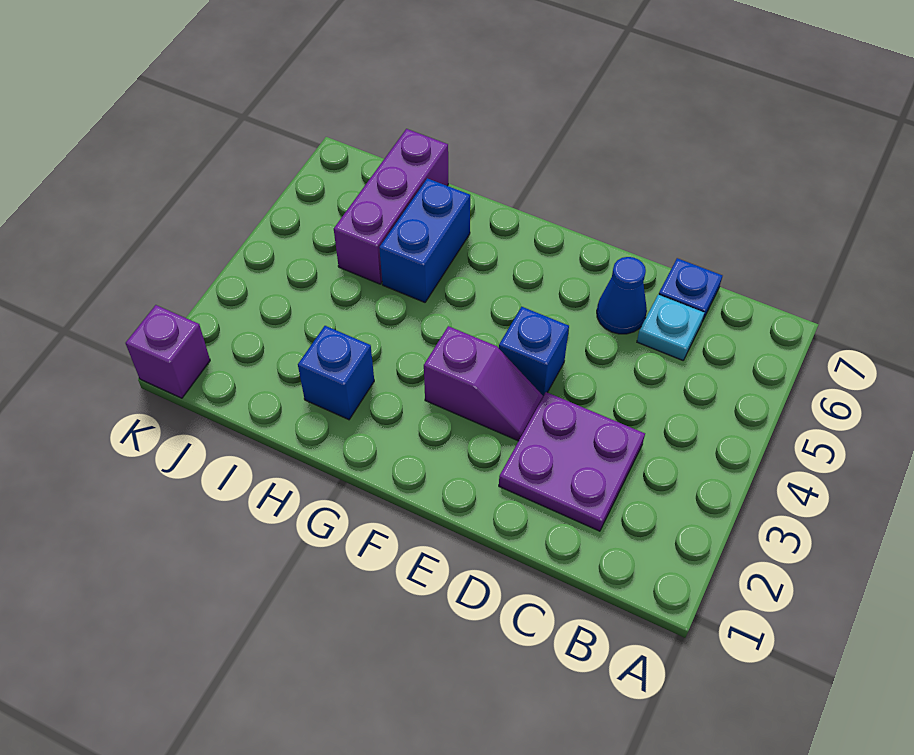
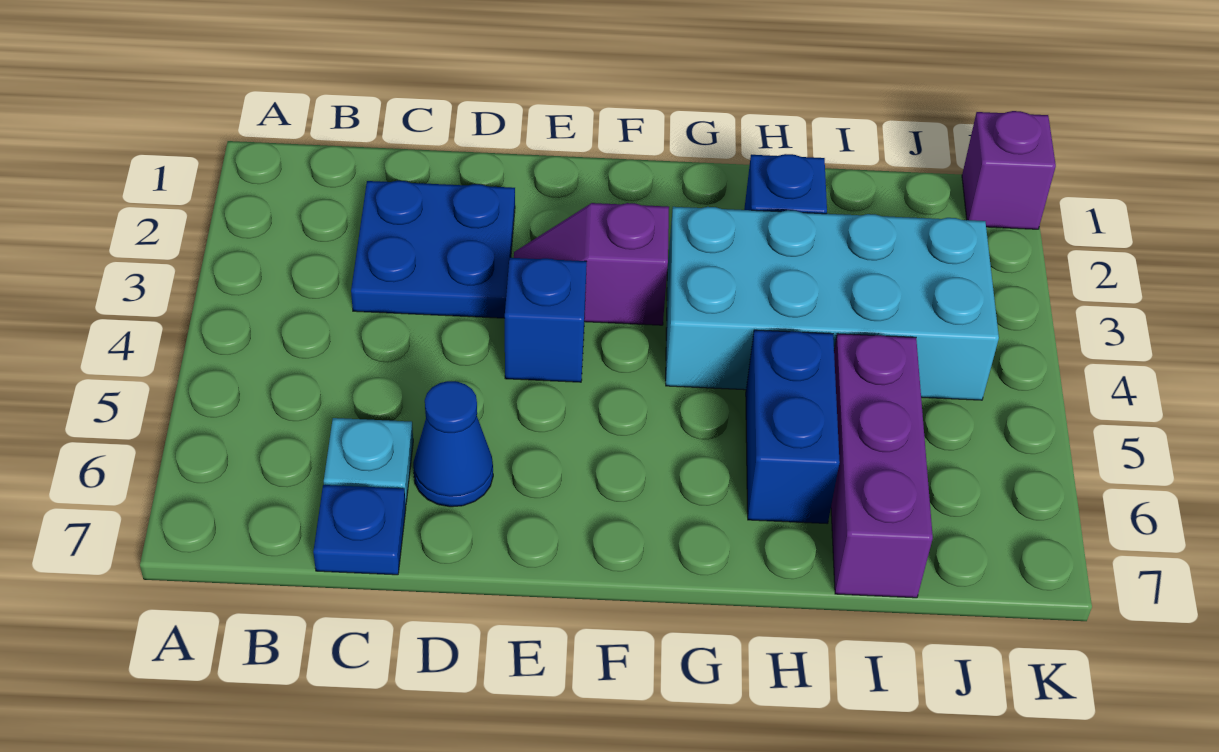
purple 2x2 plate [499,392,645,531] -> blue 2x2 plate [351,181,515,318]
none -> cyan 2x4 brick [666,207,999,400]

